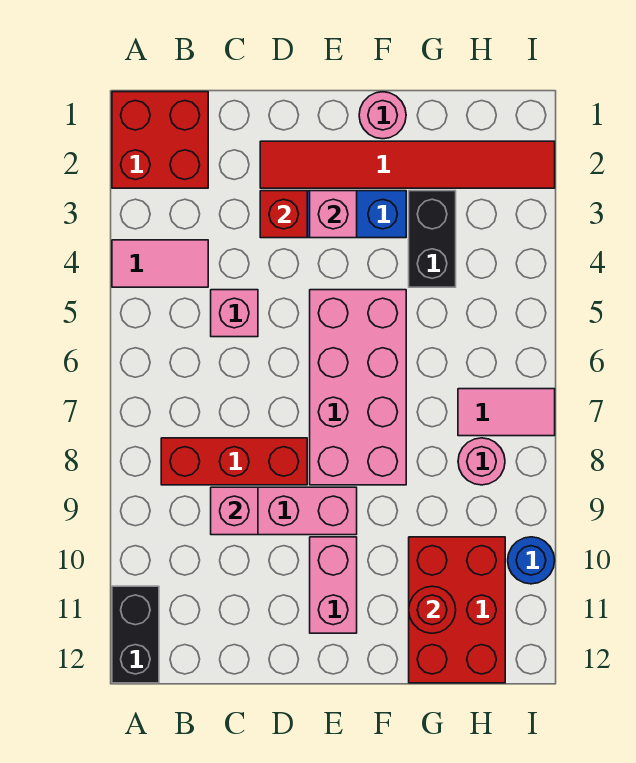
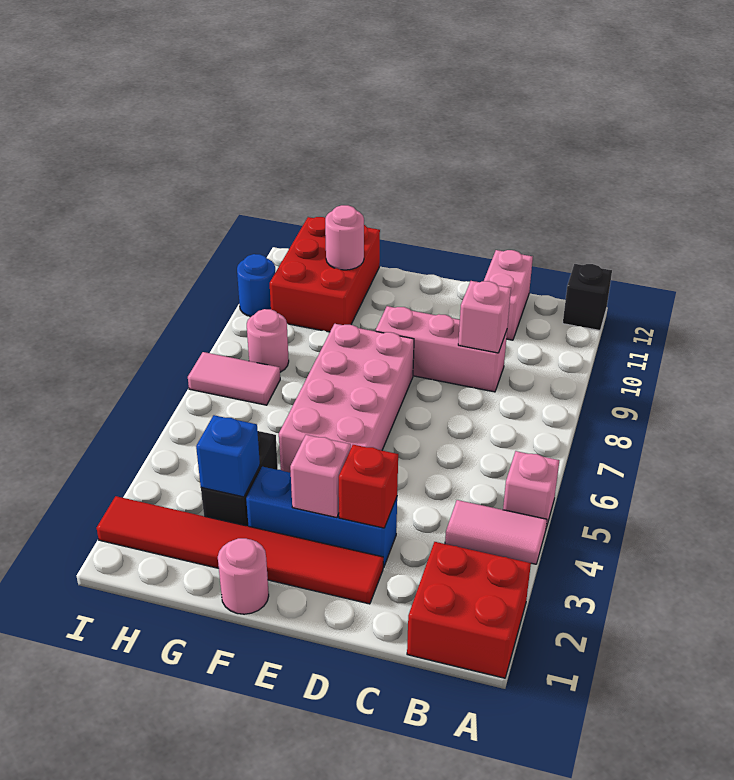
black 1x2 brick [112,586,159,683] -> black 1x1 brick [563,264,612,331]
red 1x3 brick [161,438,307,485] -> none
pink 1x1 brick [211,290,258,337] -> pink 1x1 brick moved to [503,451,559,528]
pink 1x2 brick [310,537,357,633] -> pink 1x2 brick moved to [484,250,533,340]
none -> blue 1x1 brick [196,415,260,497]
red 1x1 round brick [409,586,456,633] -> pink 1x1 round brick [325,205,364,270]

